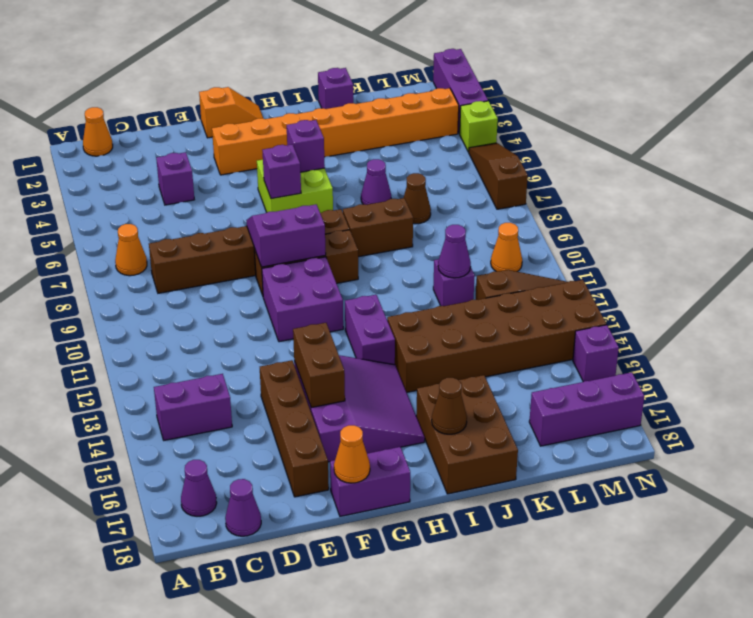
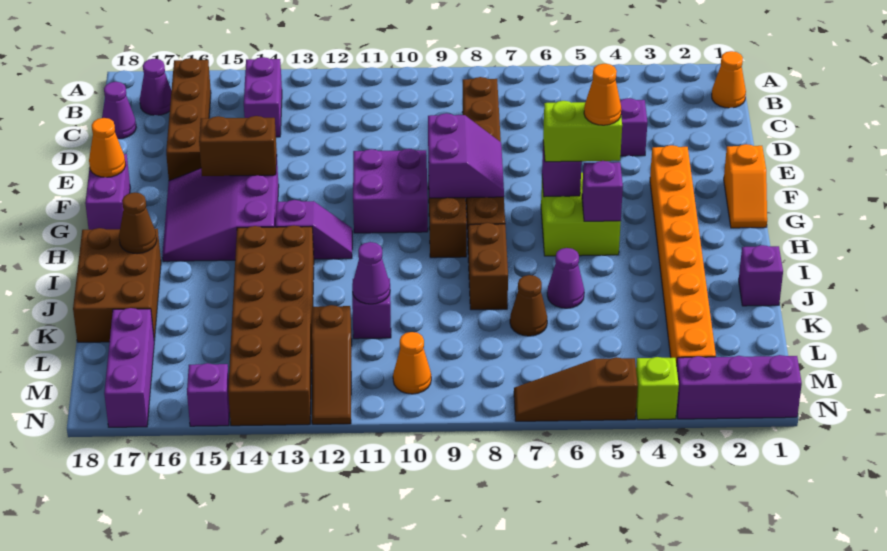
orange 1x1 cone [115,224,147,276] -> orange 1x1 cone moved to [584,64,621,125]
brown 1x4 brick [260,360,329,497] -> brown 1x4 brick turned to [166,58,211,181]
purple 3x3 slope [294,355,425,462] -> purple 3x3 slope turned to [162,157,279,261]
none -> lime 1x2 brick [543,101,622,162]
purple 1x2 brick [345,295,395,365] -> purple 1x2 slope [276,200,352,259]
brown 2x3 brick [416,375,518,494] -> brown 2x3 brick turned to [73,228,161,342]
brown 1x3 slope [469,143,528,209] -> brown 1x3 slope turned to [514,357,638,421]

